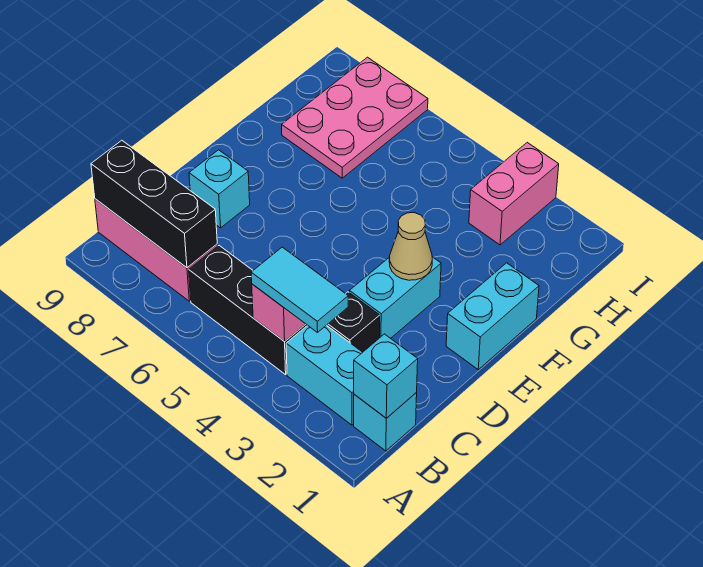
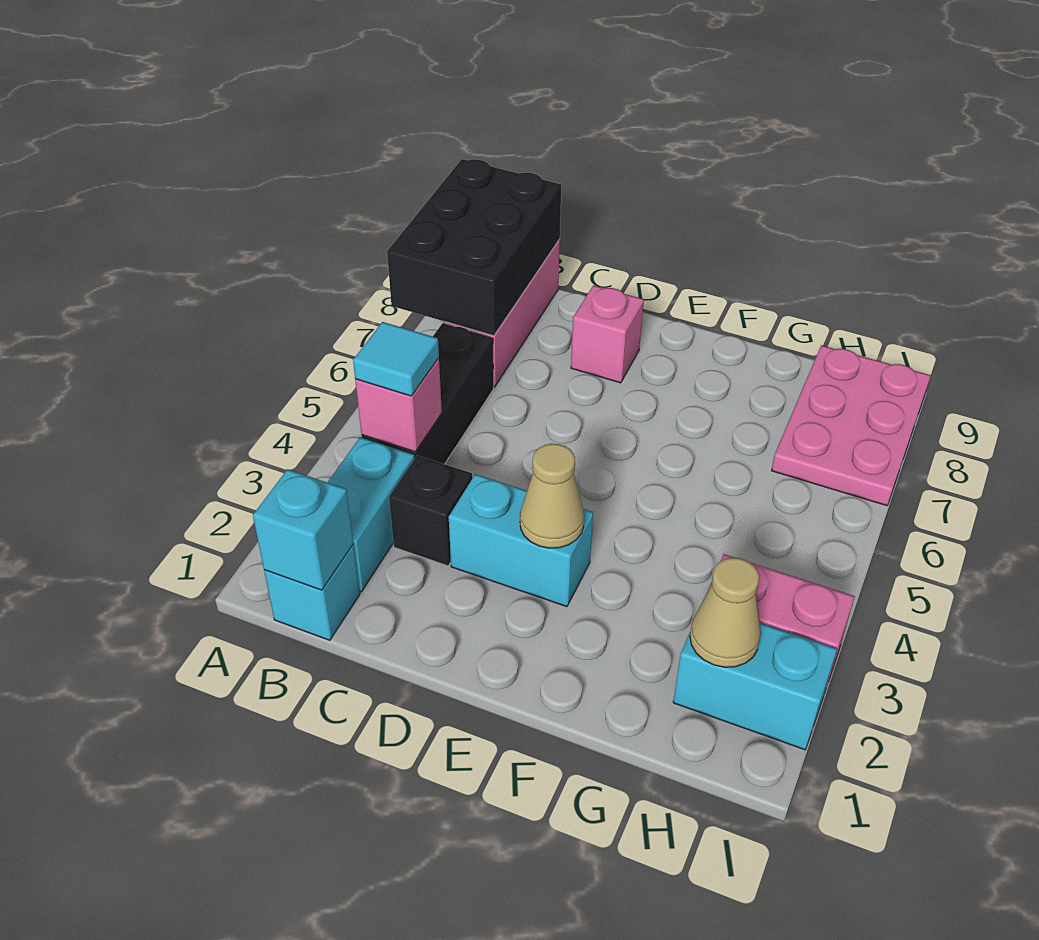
cyan 1x2 tile [251,247,348,332] -> cyan 1x1 tile [353,322,439,396]
black 1x3 brick [91,140,217,268] -> black 2x3 brick [387,159,561,336]
cyan 1x1 brick [189,150,250,228] -> pink 1x1 brick [571,285,644,383]
cyan 1x2 brick [446,263,539,370] -> cyan 1x2 brick moved to [673,623,837,750]
pink 2x3 plate [282,57,428,178] -> pink 2x3 plate turned to [772,345,931,506]
none -> tan 1x1 cone [690,558,761,667]

